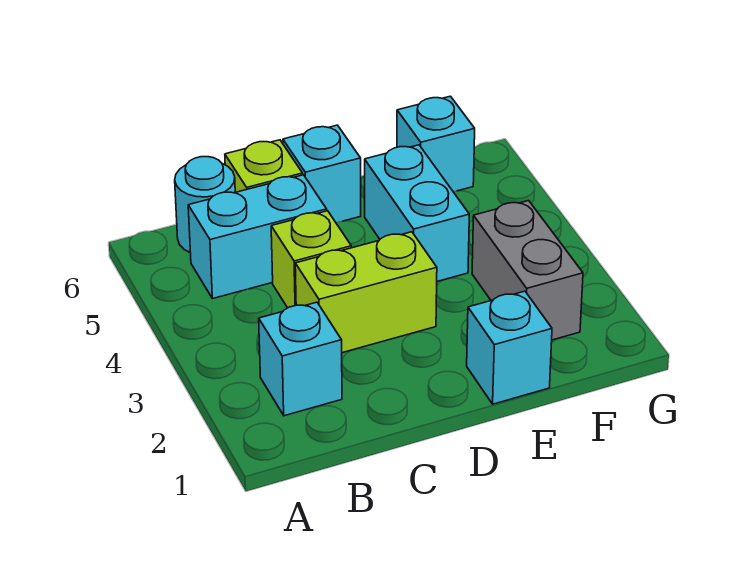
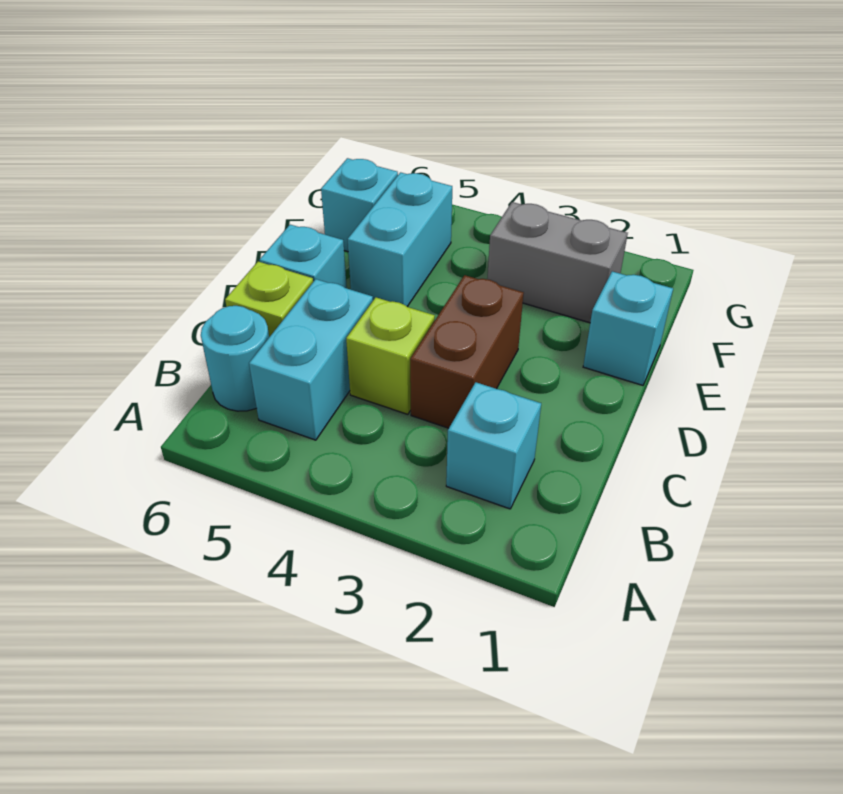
lime 1x2 brick [295,232,437,353] -> brown 1x2 brick [410,275,524,428]
cyan 1x2 brick [365,145,469,281] -> cyan 1x2 brick turned to [348,172,452,307]

